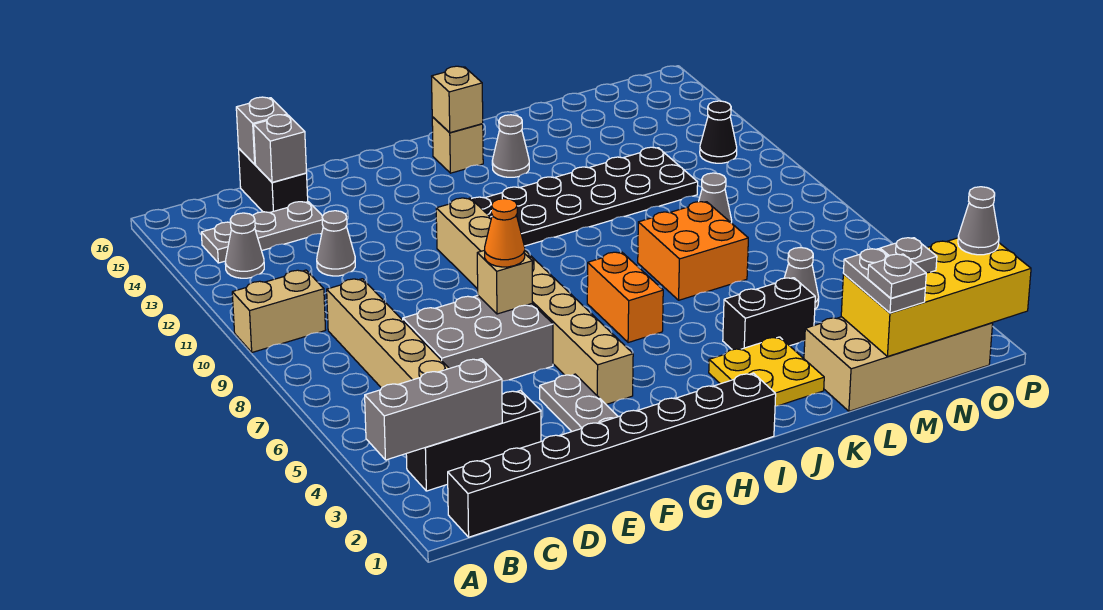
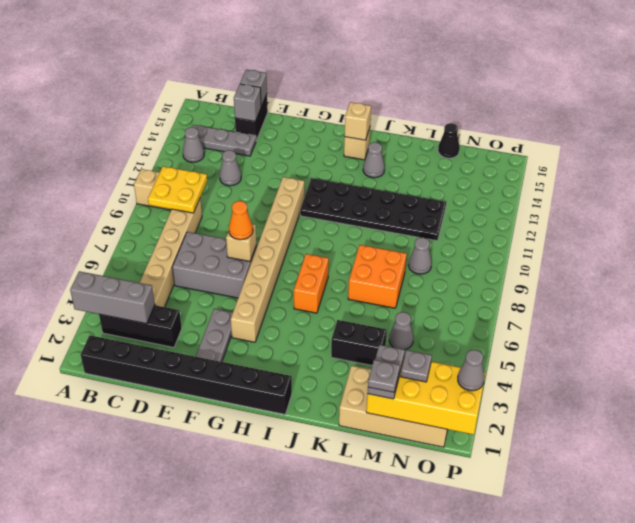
yellow 2x2 plate [709,337,824,406] -> yellow 2x2 plate moved to [148,166,207,213]
black 1x1 cone [700,101,737,163] -> black 1x1 cone moved to [438,123,460,158]

